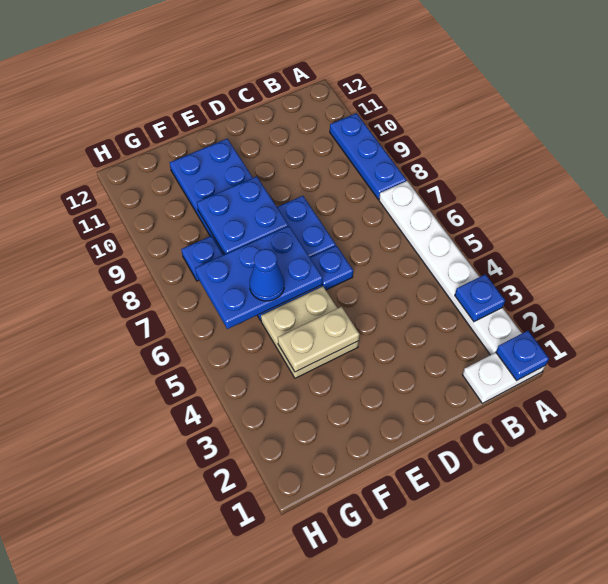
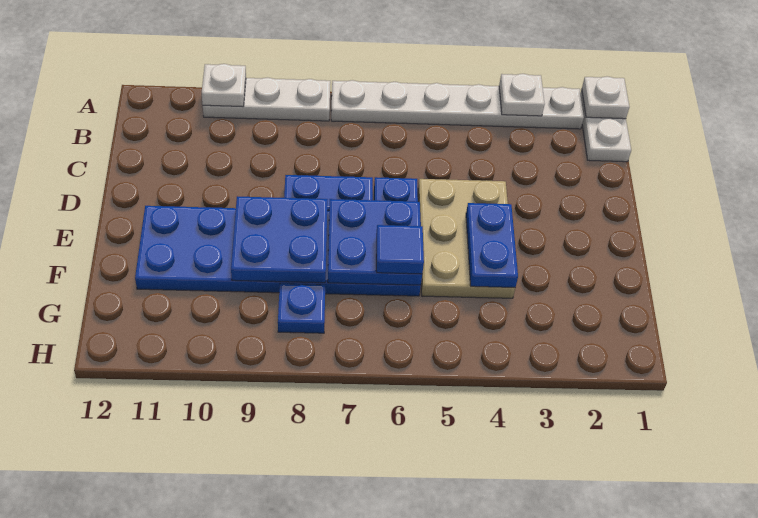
blue 1x1 plate [496,331,549,381] -> white 1x1 plate [582,76,629,119]
blue 1x1 plate [455,274,505,322] -> white 1x1 plate [499,74,545,116]
blue 1x3 plate [330,113,406,199] -> white 1x3 plate [203,78,330,121]
none -> white 1x1 plate [202,64,246,107]
tan 2x2 plate [261,286,359,378] -> tan 2x3 plate [418,179,515,298]
tan 1x2 plate [278,307,360,372] -> blue 1x2 plate [466,203,518,288]
blue 2x3 plate [195,226,323,329] -> blue 2x2 plate [328,199,422,285]
blue 1x1 cone [250,249,284,301] -> blue 1x1 tile [376,225,424,274]

